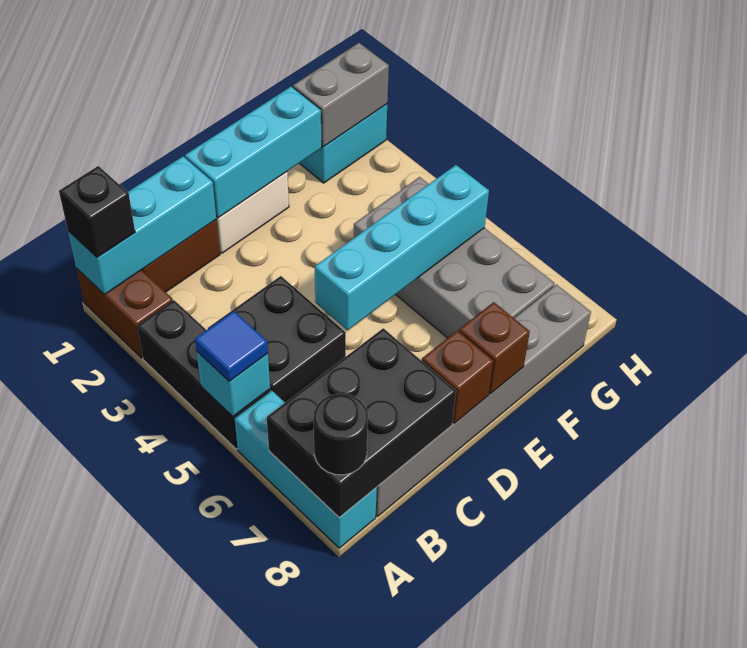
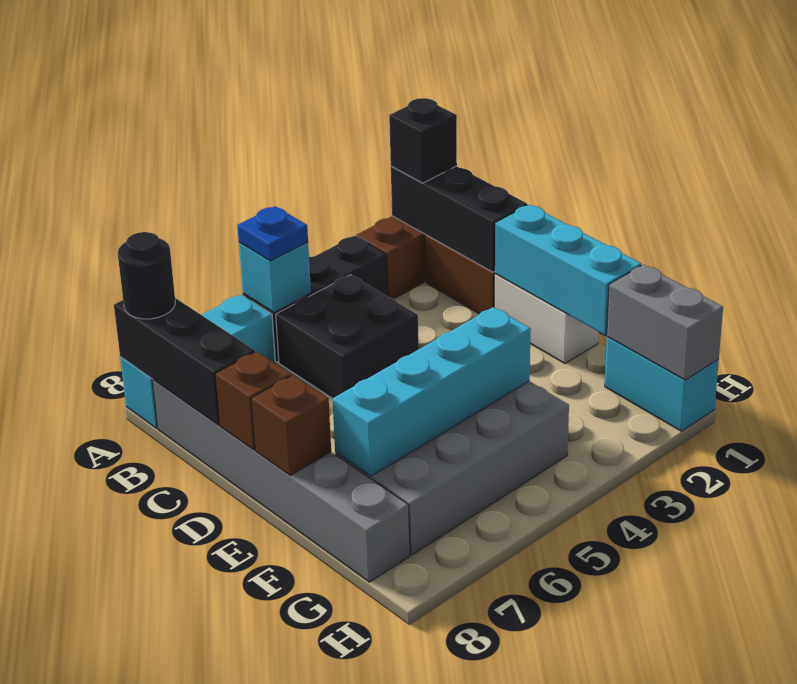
cyan 1x3 brick [68,156,216,295] -> black 1x3 brick [391,166,527,272]
blue 1x1 tile [195,311,268,381] -> blue 1x1 plate [237,206,308,261]
black 2x3 brick [267,328,456,517] -> black 1x3 brick [114,298,255,425]
cyan 1x4 brick [315,165,489,330] -> cyan 1x4 brick turned to [333,307,531,476]

